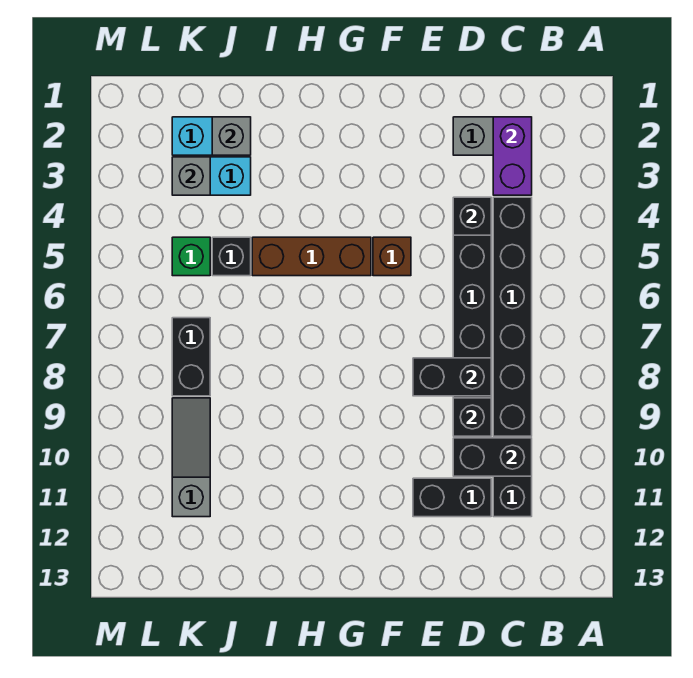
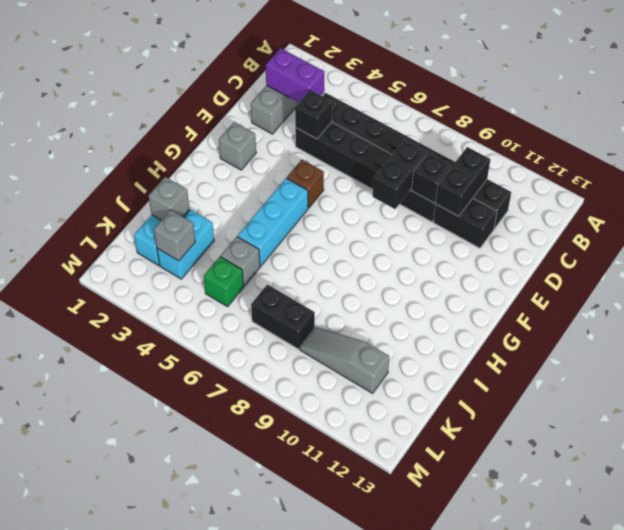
black 1x2 brick [413,478,491,517] -> black 1x2 brick turned to [433,198,497,248]
none -> grey 1x1 brick [219,122,256,170]
brown 1x3 brick [252,237,371,276] -> cyan 1x3 brick [238,178,308,266]
black 1x1 brick [212,237,251,276] -> grey 1x1 brick [221,237,260,286]

